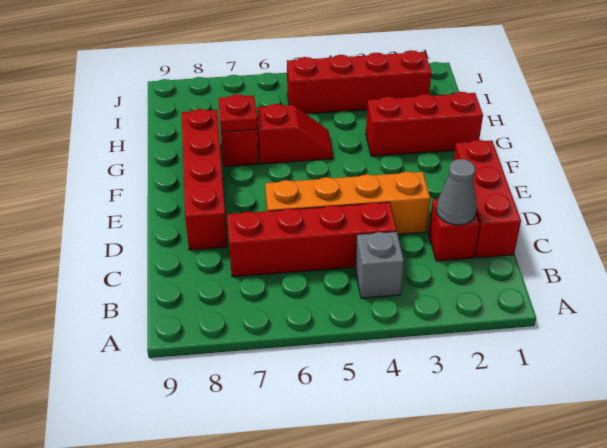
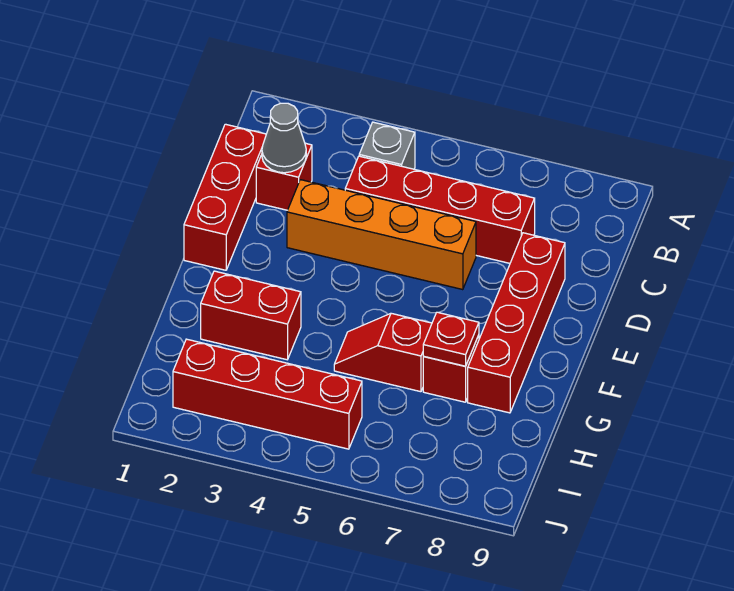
red 1x3 brick [366,92,483,156] -> red 1x2 brick [201,271,301,360]

